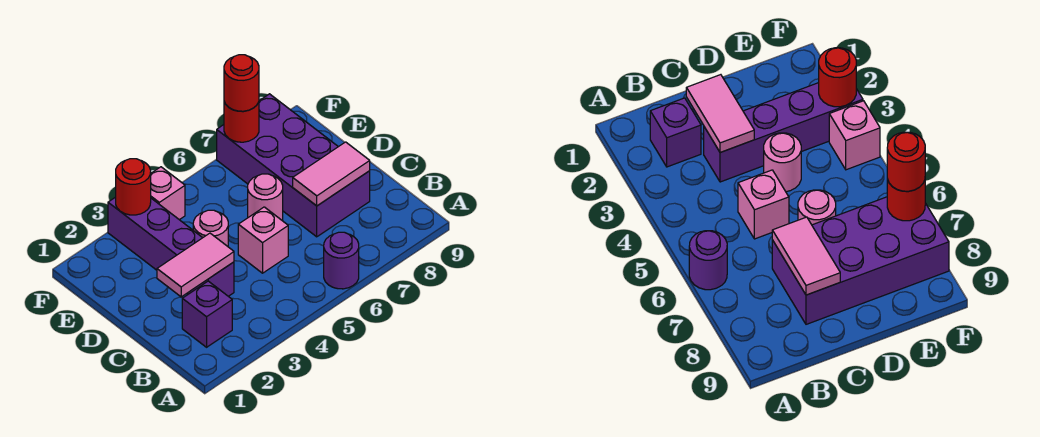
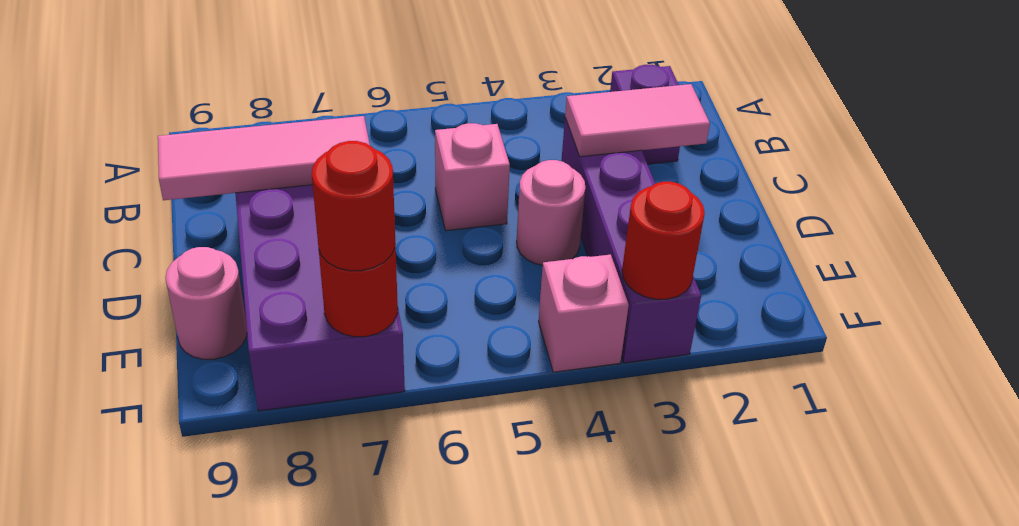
purple 1x1 round brick [324,232,359,289] -> none
pink 1x2 tile [293,142,370,206] -> pink 1x3 tile [158,116,370,200]
pink 1x1 round brick [248,174,283,220] -> pink 1x1 round brick moved to [165,247,247,359]

